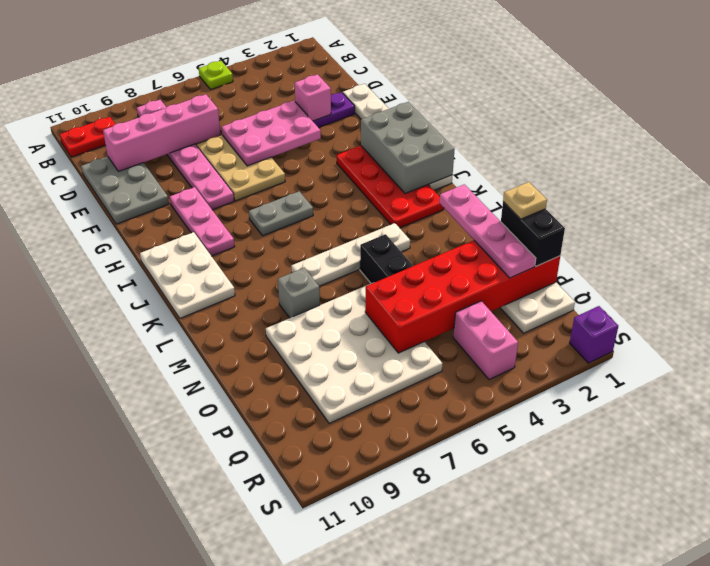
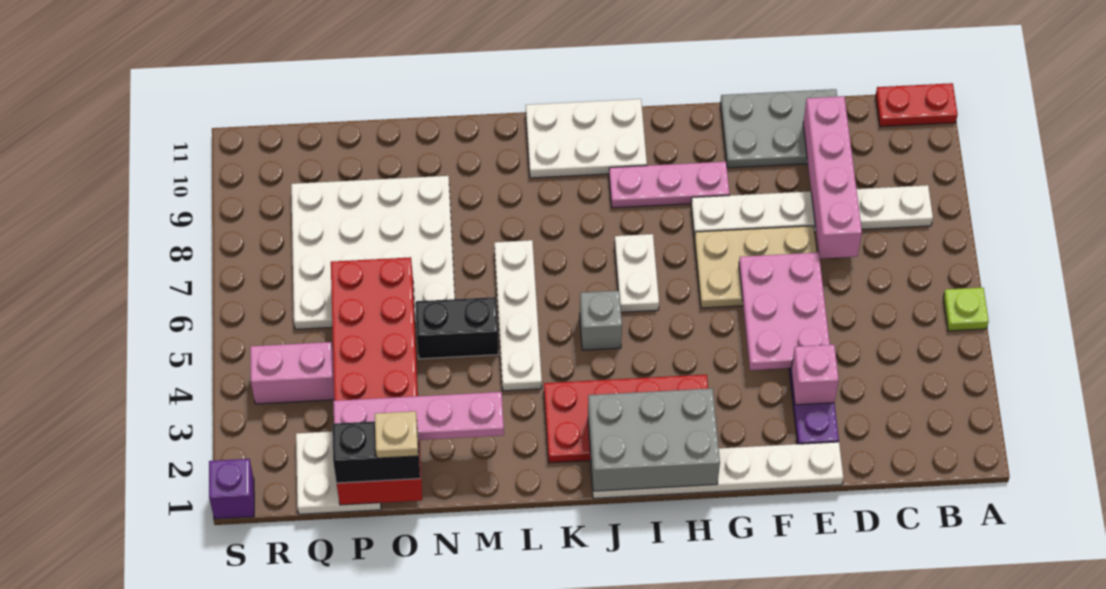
pink 1x6 plate [137,100,234,210] -> white 1x6 plate [691,185,933,238]
red 1x2 plate [60,117,115,157] -> red 1x2 plate turned to [876,83,958,127]
grey 1x2 plate [249,191,313,236] -> white 1x2 plate [615,234,659,312]
grey 1x1 brick [278,268,320,318] -> grey 1x1 brick moved to [580,291,622,350]

